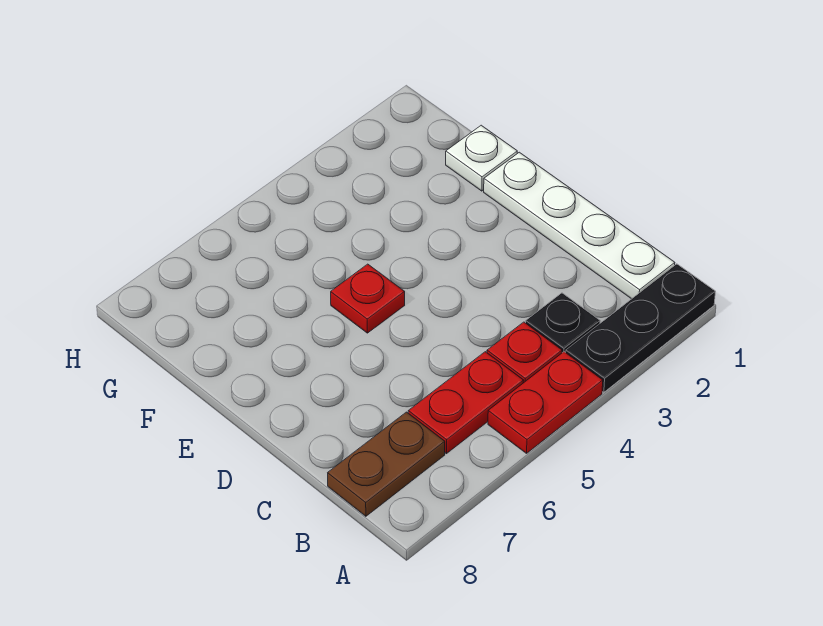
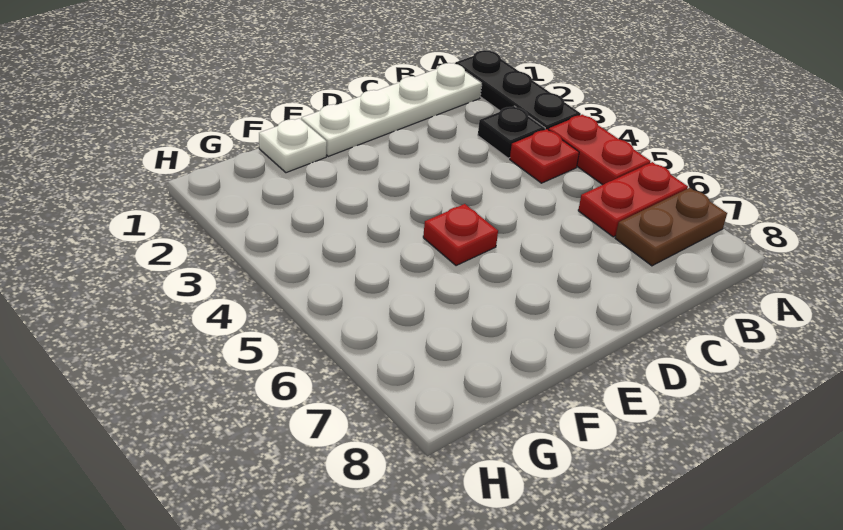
red 1x2 plate [408,352,524,454] -> red 1x2 plate turned to [578,162,688,237]
brown 1x2 plate [328,412,445,516] -> brown 1x2 plate turned to [615,188,727,266]

